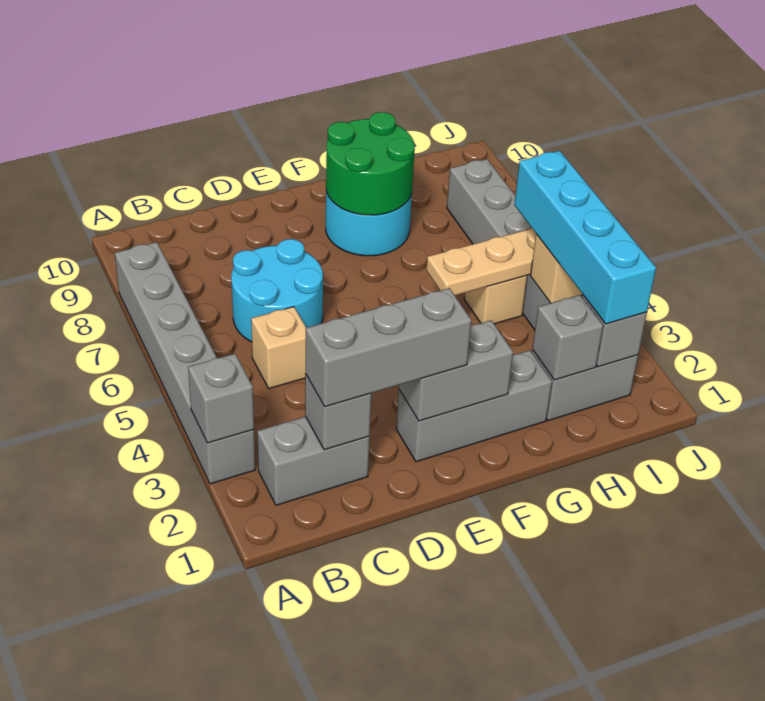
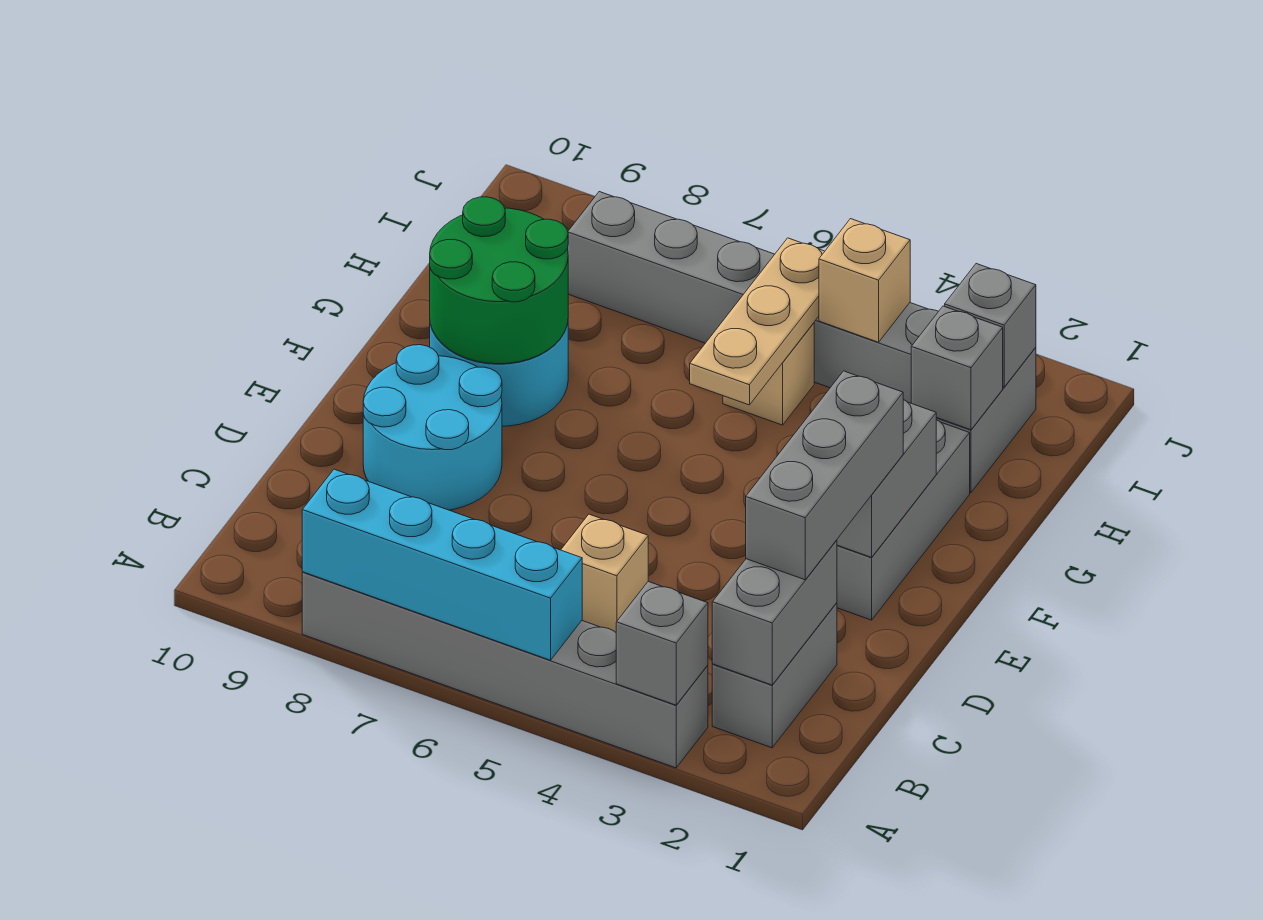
grey 1x1 brick [305,374,371,450] -> grey 1x2 brick [712,540,837,685]
cyan 2x2 round brick [231,239,323,342] -> cyan 2x2 round brick moved to [363,345,502,510]
cyan 1x4 brick [514,151,656,324] -> cyan 1x4 brick moved to [302,469,582,660]

